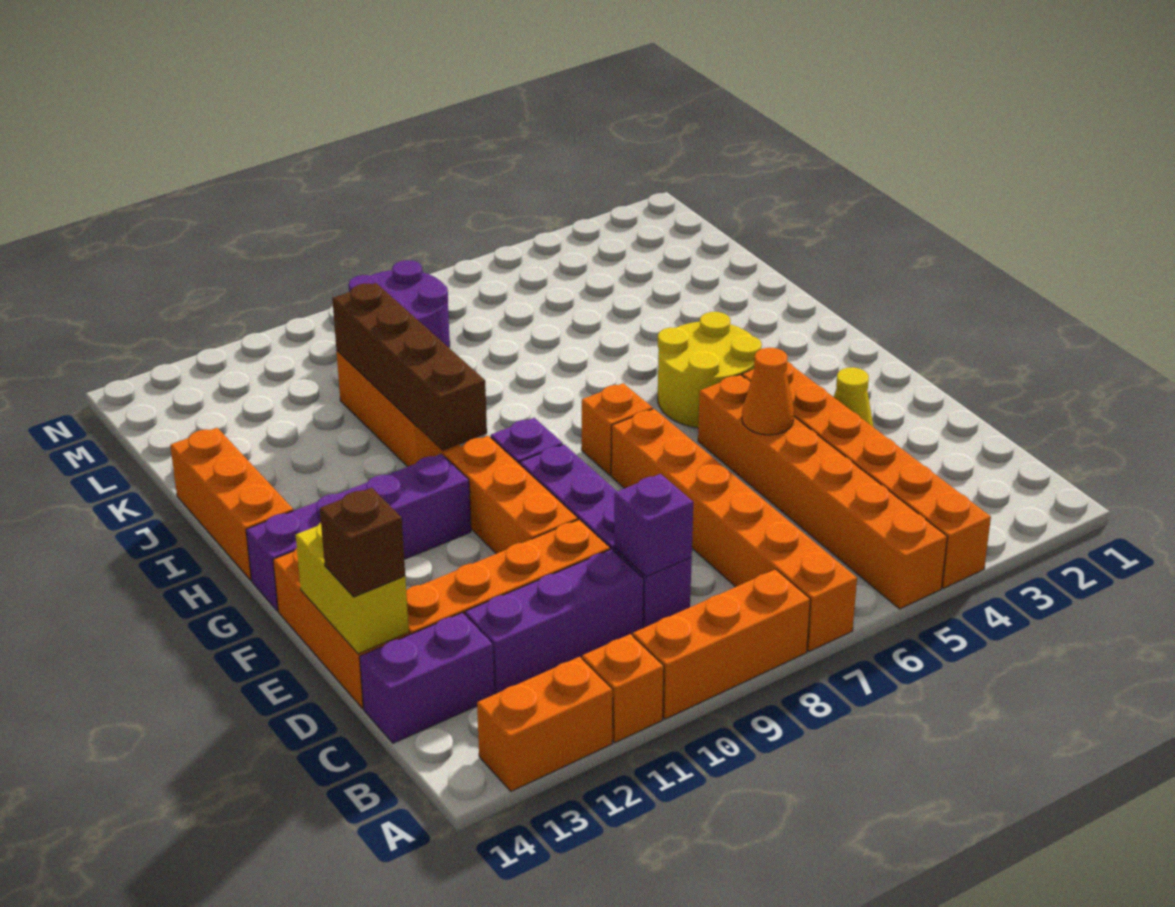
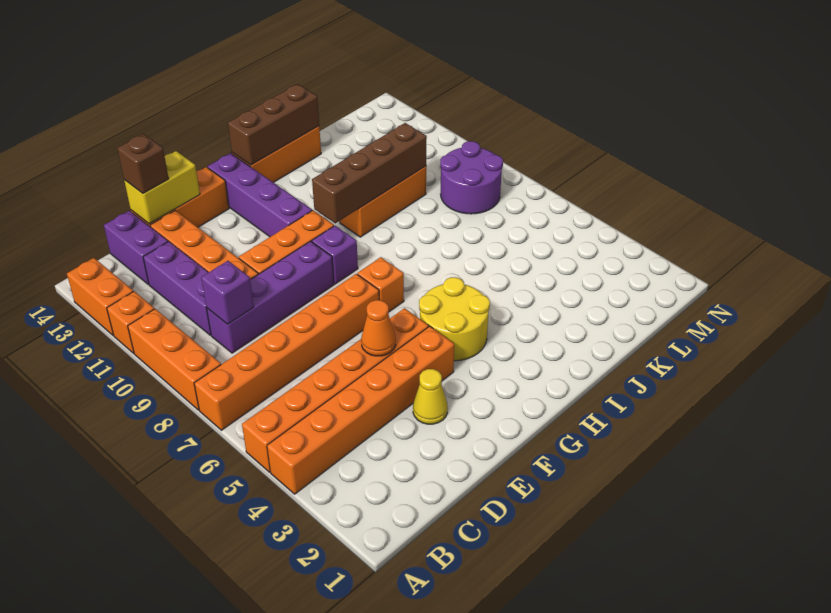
none -> brown 1x3 brick [228,84,319,165]

